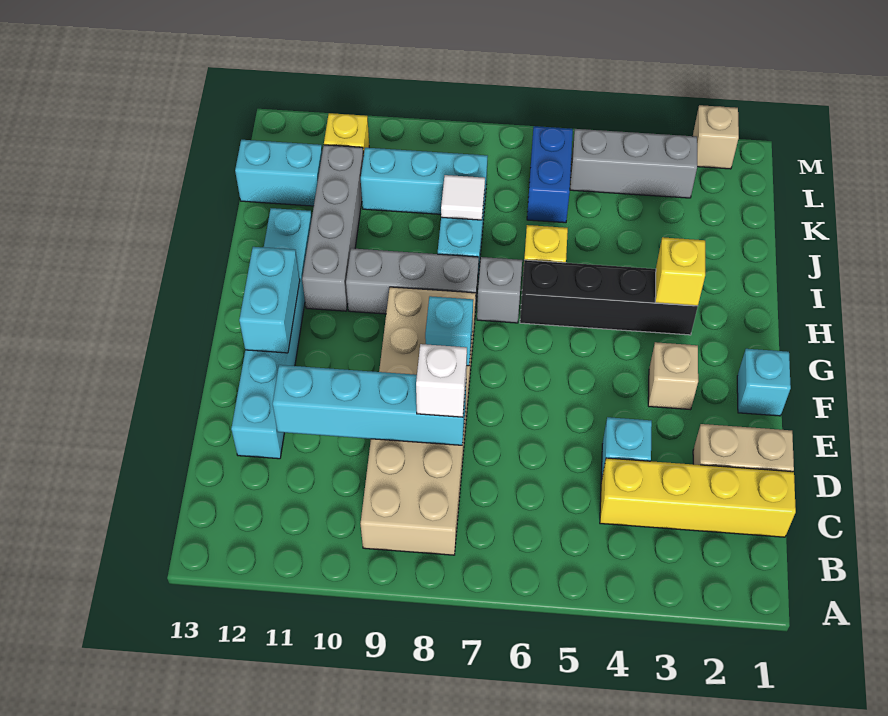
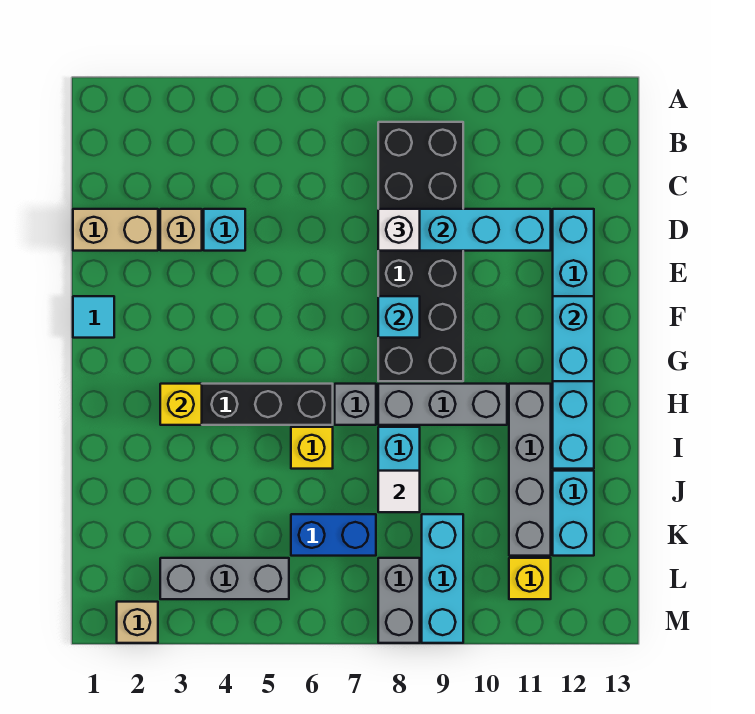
tan 2x6 brick [361,287,476,555] -> black 2x6 brick [378,122,463,381]
yellow 1x4 brick [600,458,796,537] -> none
cyan 1x1 brick [737,349,791,416] -> cyan 1x1 tile [73,296,114,338]
tan 1x1 brick [648,342,698,410] -> tan 1x1 brick moved to [160,209,202,251]
blue 1x2 brick [527,126,573,223] -> blue 1x2 brick turned to [291,514,376,556]
cyan 1x3 brick [361,148,488,214] -> cyan 1x3 brick turned to [422,514,463,643]
cyan 1x2 brick [235,140,322,206] -> cyan 1x2 brick turned to [553,471,594,556]
none -> grey 1x2 brick [378,558,420,643]

